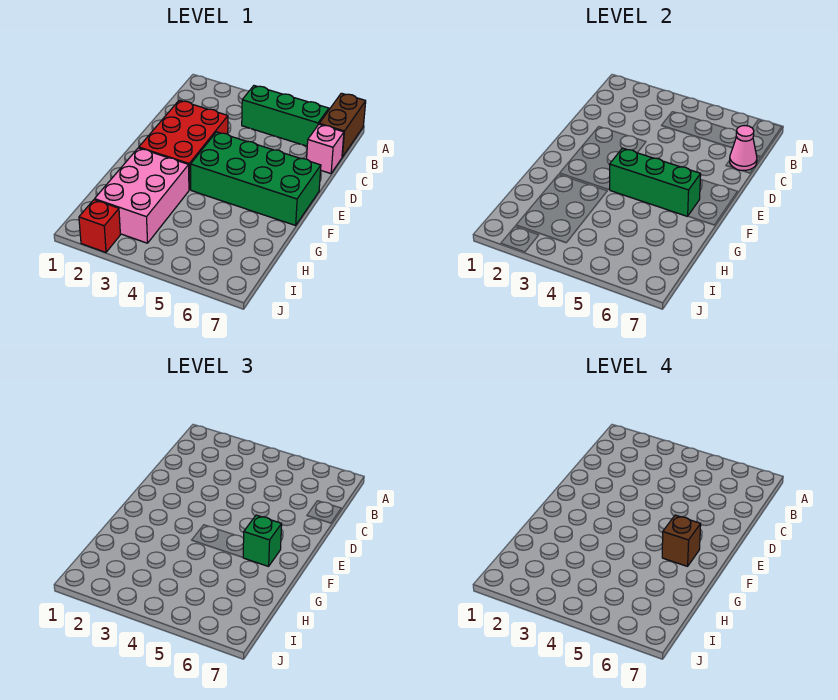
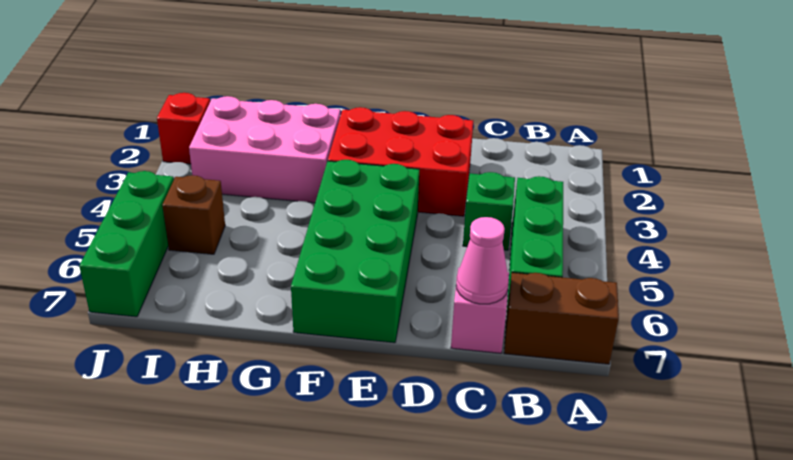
green 1x3 brick [610,148,701,216] -> green 1x3 brick moved to [79,171,174,317]
green 1x1 brick [243,515,282,566] -> green 1x1 brick moved to [463,172,515,250]
brown 1x1 brick [662,515,701,566] -> brown 1x1 brick moved to [162,175,225,254]

